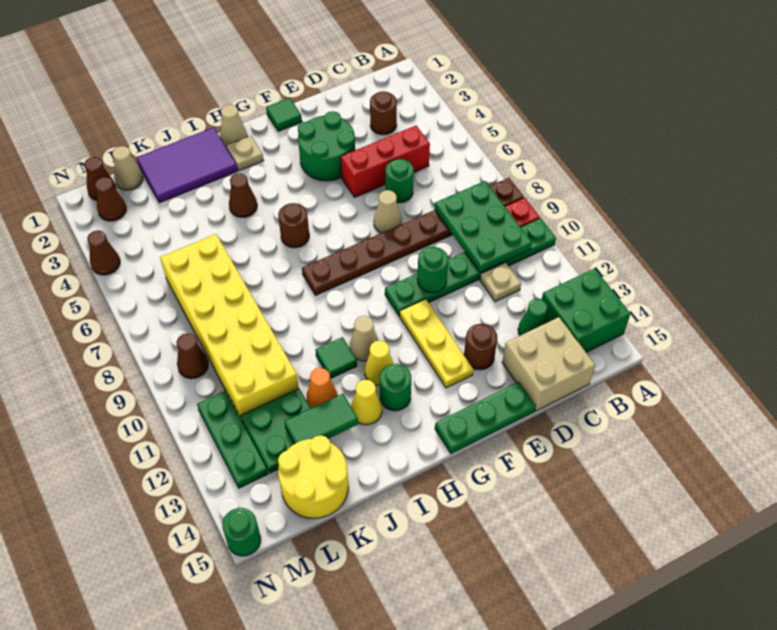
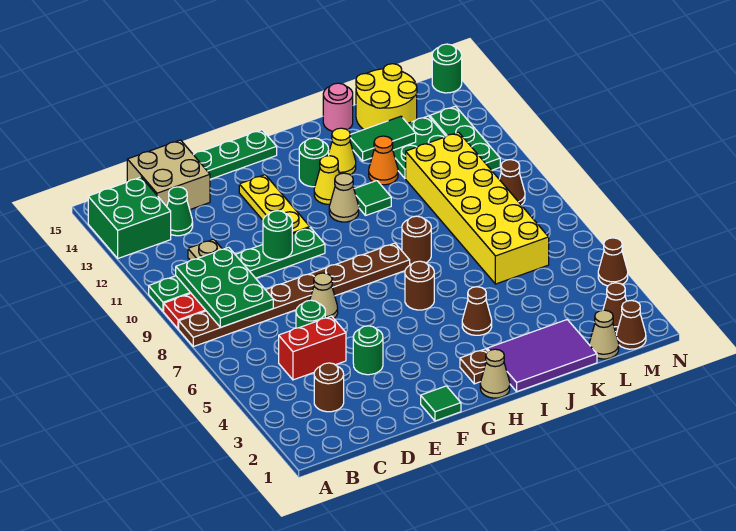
red 1x3 brick [341,126,430,197] -> red 1x2 brick [279,316,346,380]
green 2x2 round brick [298,111,355,181] -> green 1x1 round brick [353,326,383,375]
brown 1x1 round brick [464,324,497,370] -> brown 1x1 round brick moved to [402,216,431,264]
tan 1x1 plate [227,136,264,171] -> brown 1x1 plate [460,349,488,384]
none -> pink 1x1 round brick [323,83,353,131]

